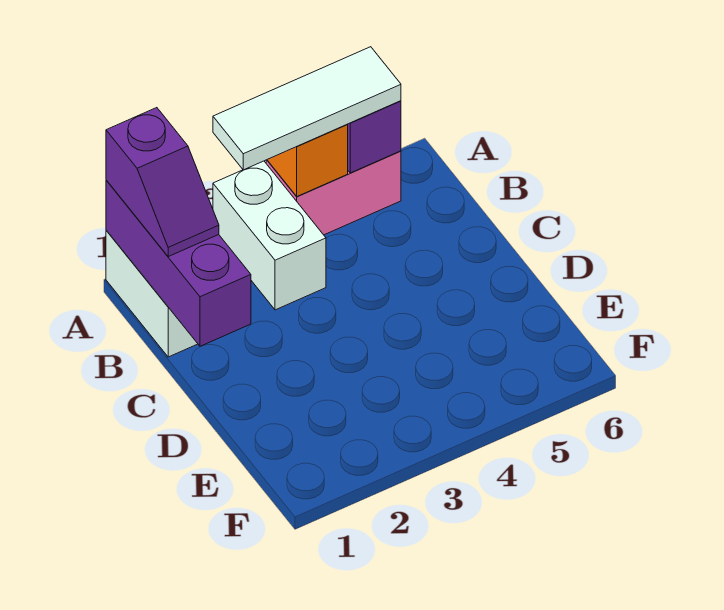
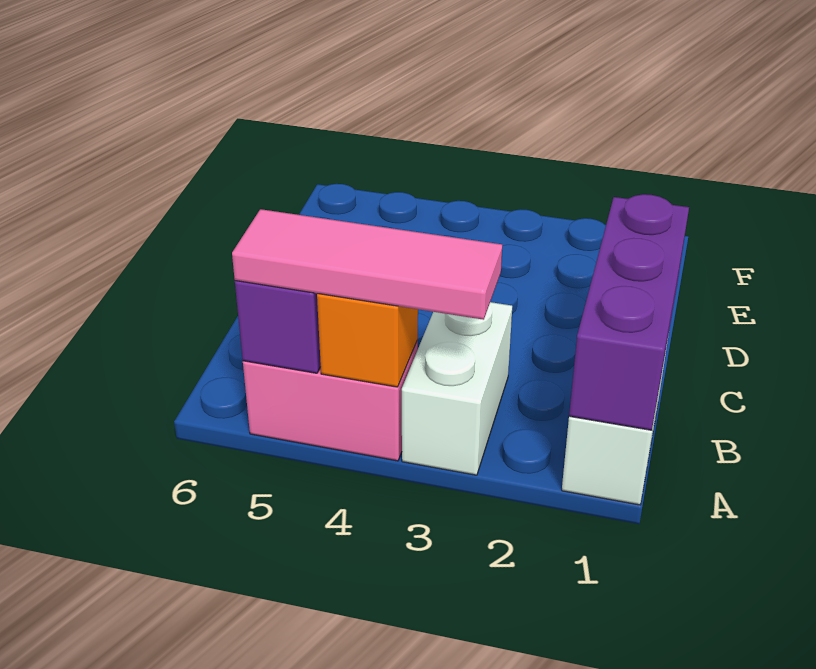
purple 1x2 slope [106,108,219,256] -> none
white 1x3 tile [213,47,401,170] -> pink 1x3 tile [232,209,502,320]

